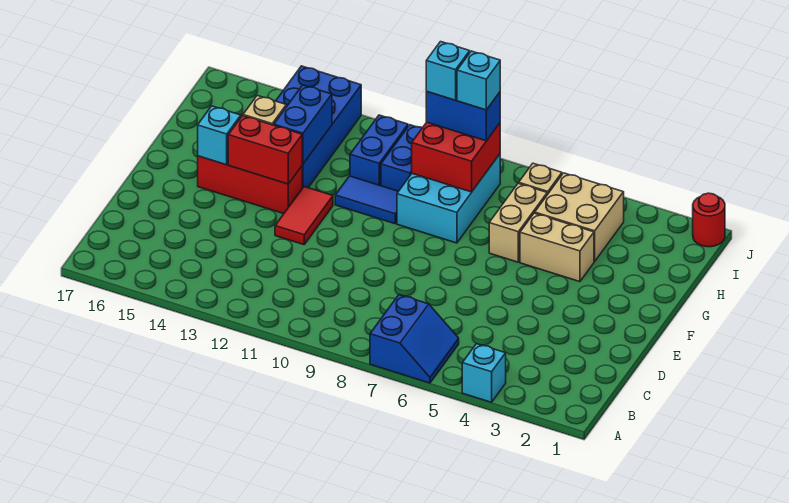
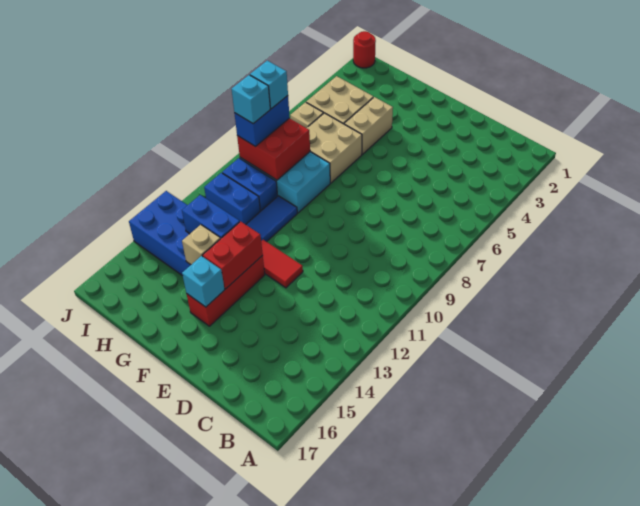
cyan 1x1 brick [462,344,506,402] -> none
blue 2x2 slope [370,295,459,383] -> none
tan 1x2 brick [489,183,547,262] -> tan 2x2 brick [307,113,362,183]

